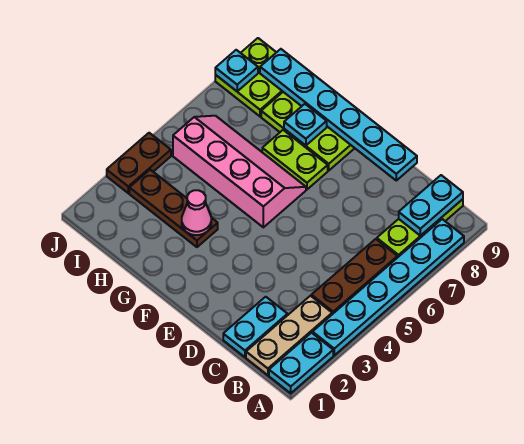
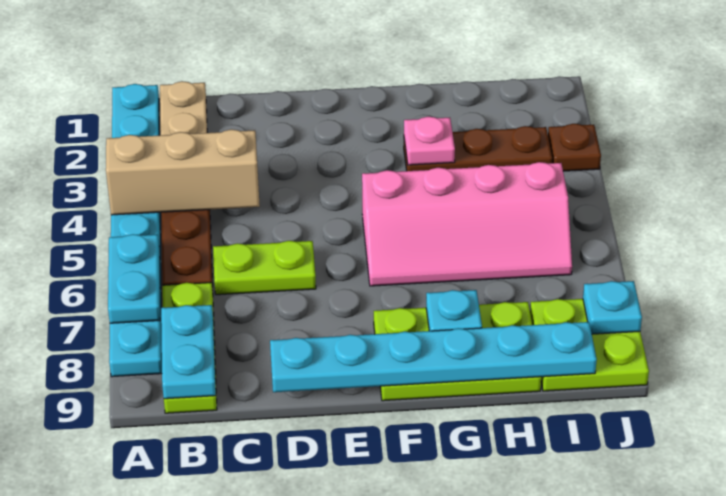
none -> tan 1x3 brick [106,129,260,215]
cyan 1x2 plate [223,297,288,357] -> cyan 1x2 plate moved to [108,234,160,323]
lime 1x2 plate [262,130,328,189] -> lime 1x2 plate moved to [213,241,316,295]
pink 1x1 cone [182,190,211,235] -> pink 1x1 plate [404,117,455,165]
brown 1x2 plate [107,133,171,193] -> brown 1x1 plate [548,124,601,171]

